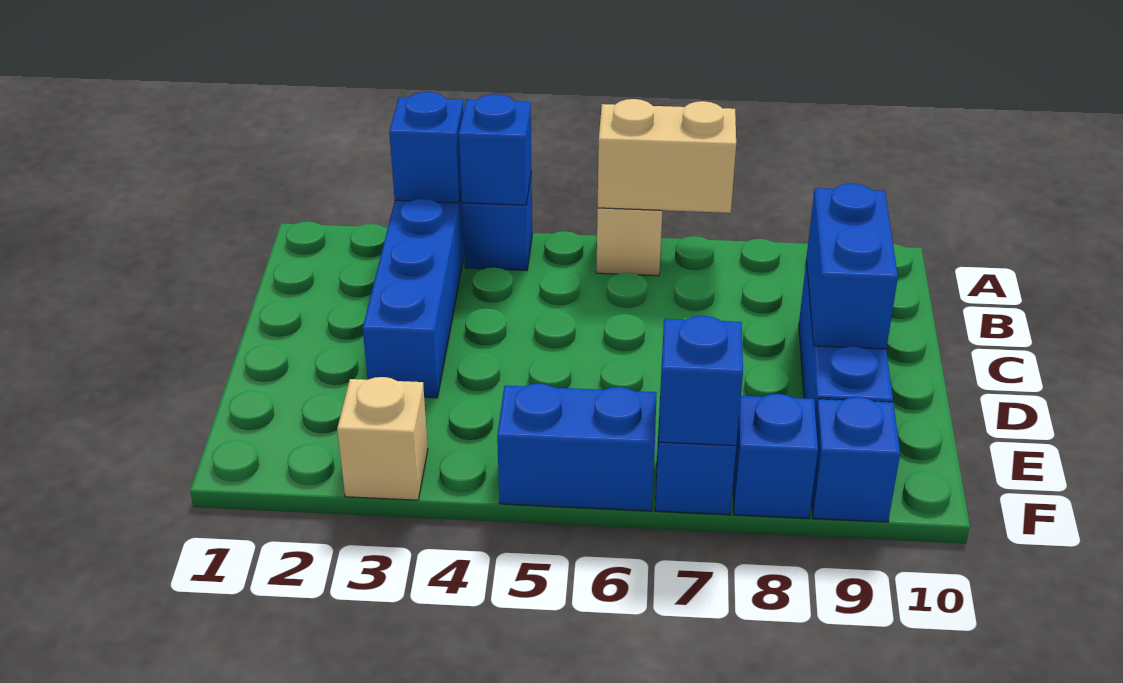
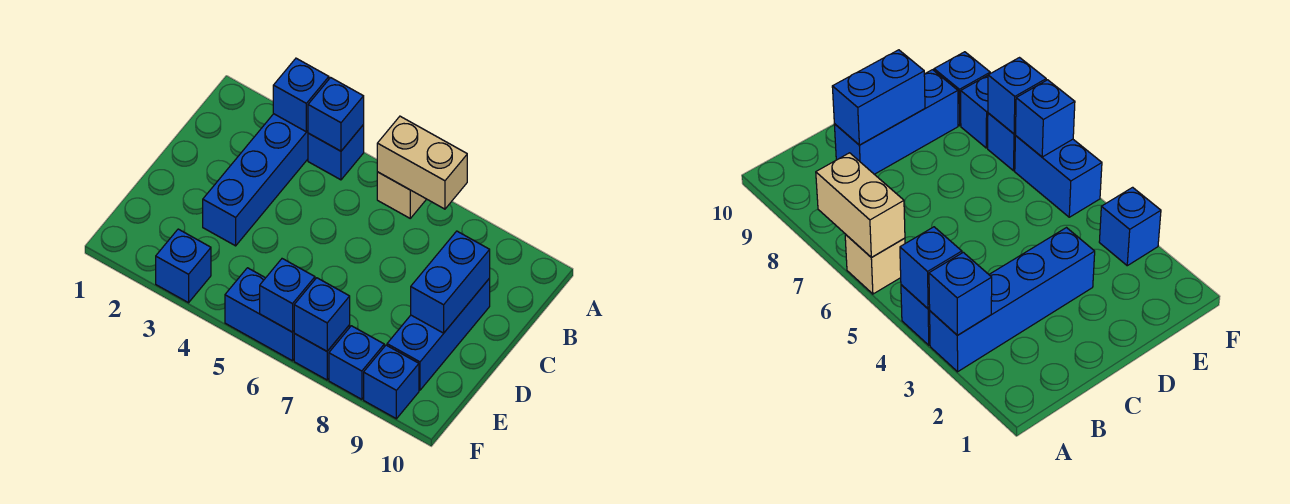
tan 1x1 brick [337,377,428,500] -> blue 1x1 brick [156,229,211,303]
none -> blue 1x1 brick [260,259,315,332]

